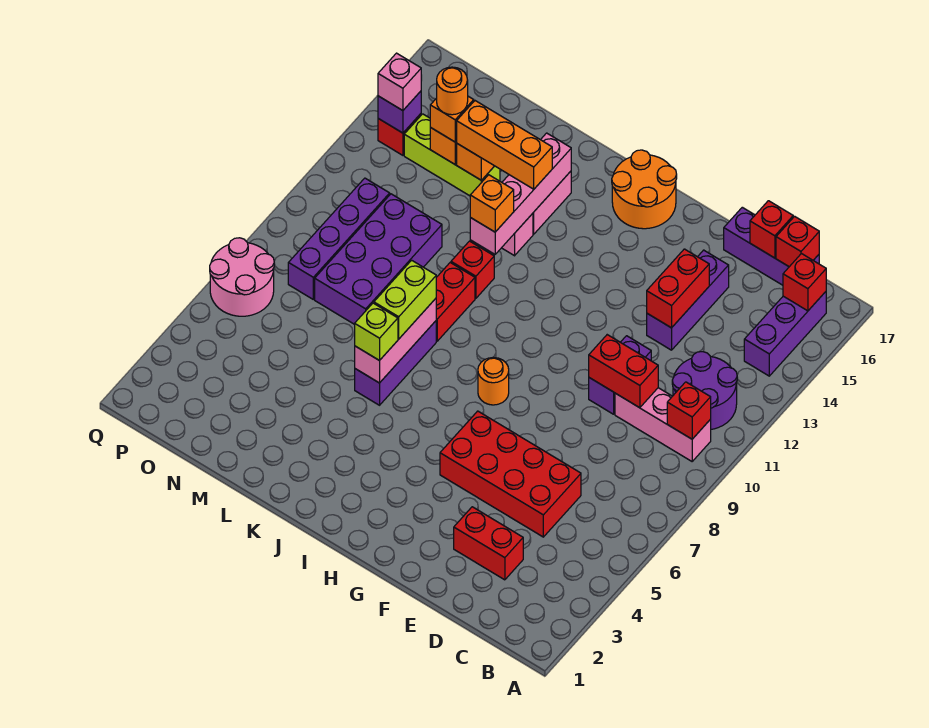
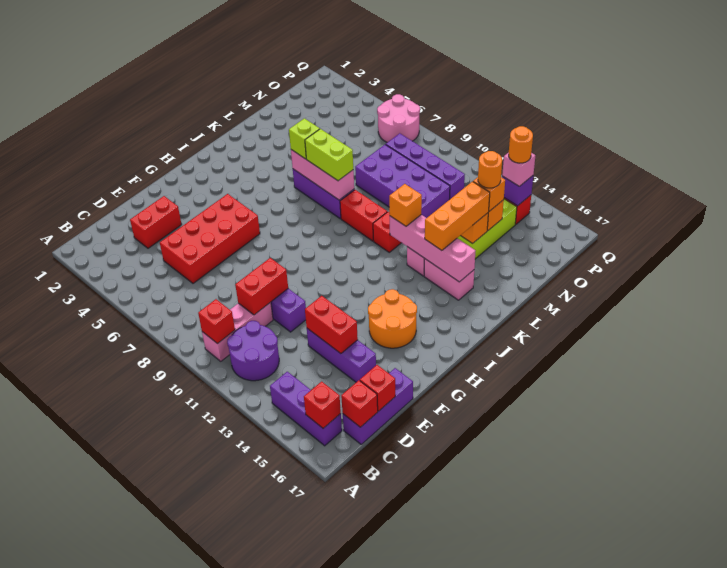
orange 1x1 round brick [478,358,509,405] -> orange 1x1 round brick moved to [509,126,533,163]
orange 2x2 round brick [612,150,677,229] -> orange 2x2 round brick moved to [368,289,417,348]

